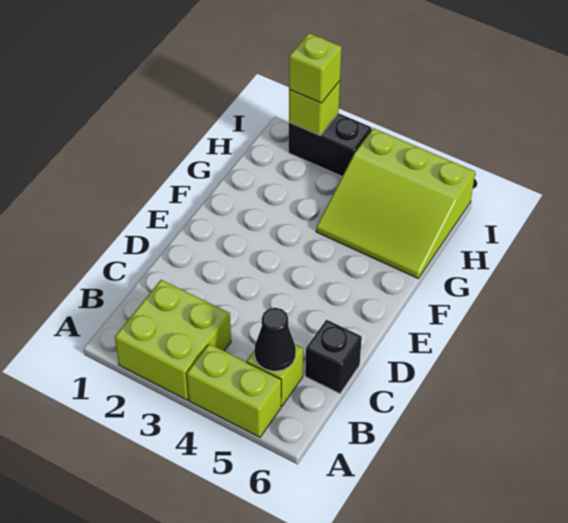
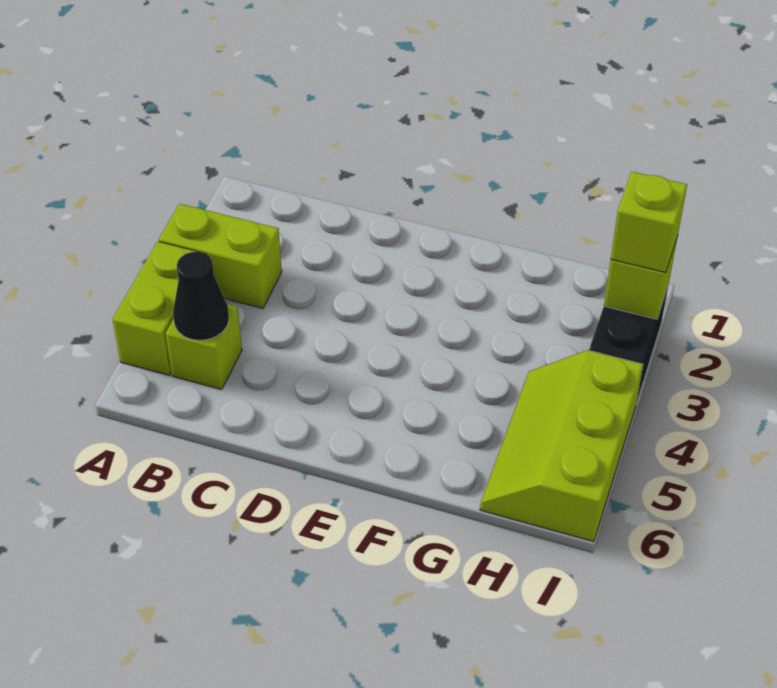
lime 2x2 brick [115,280,231,400] -> lime 1x2 brick [159,204,282,309]
black 1x1 brick [305,320,362,394] -> none
lime 3x3 slope [316,128,475,278] -> lime 2x3 slope [480,350,643,542]

